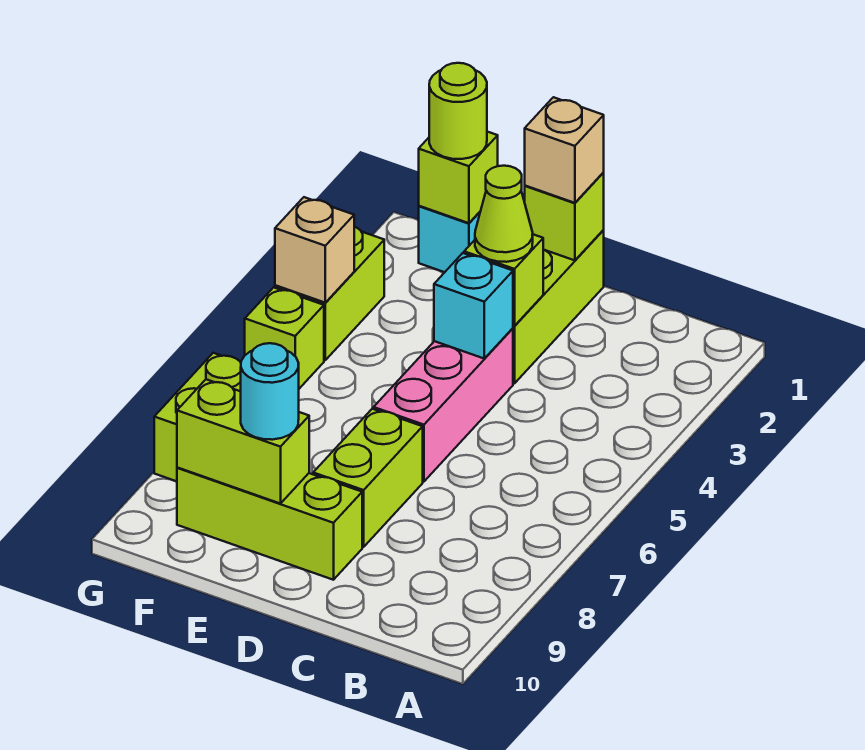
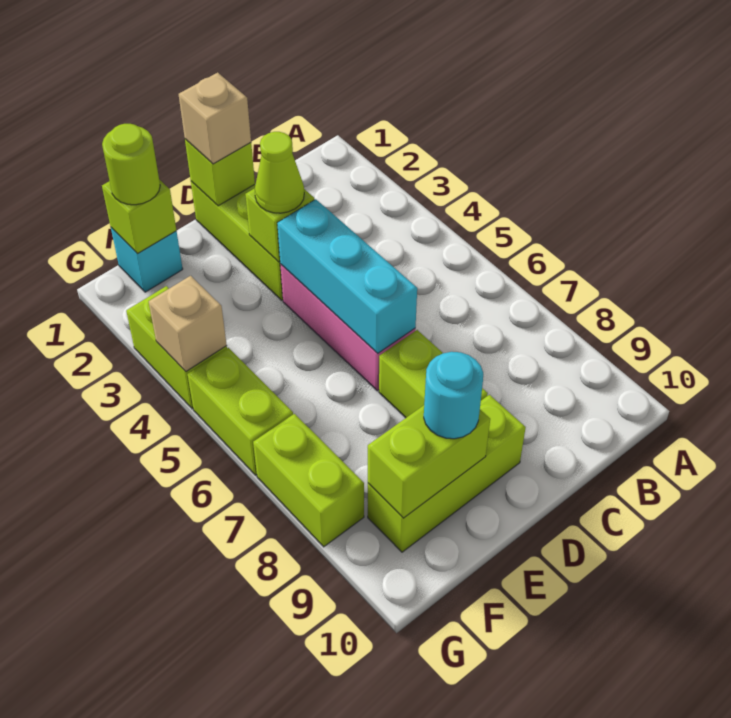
cyan 1x1 brick [434,253,513,358] -> cyan 1x3 brick [277,199,417,353]
lime 1x1 brick [245,287,324,389] -> lime 1x2 brick [188,348,293,475]

